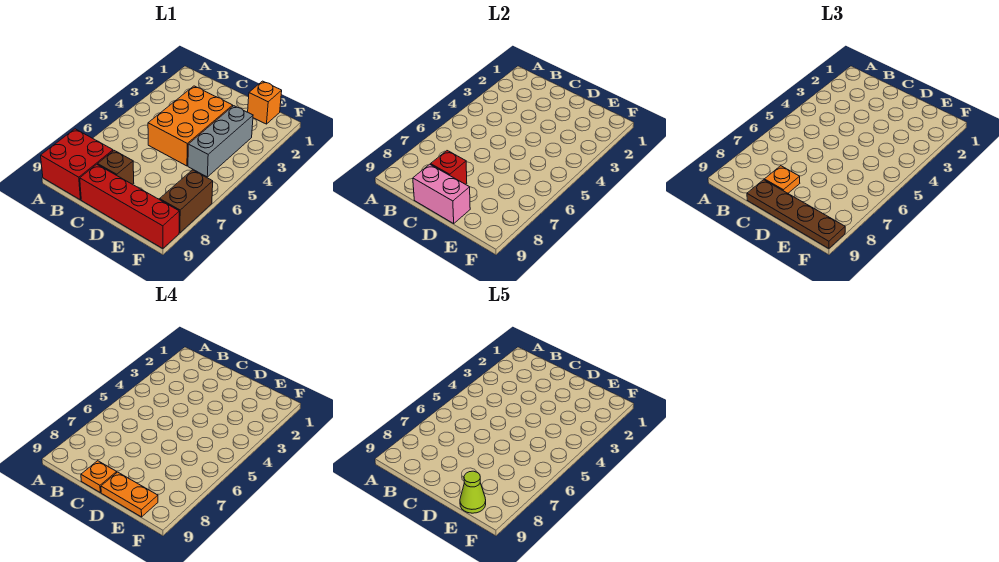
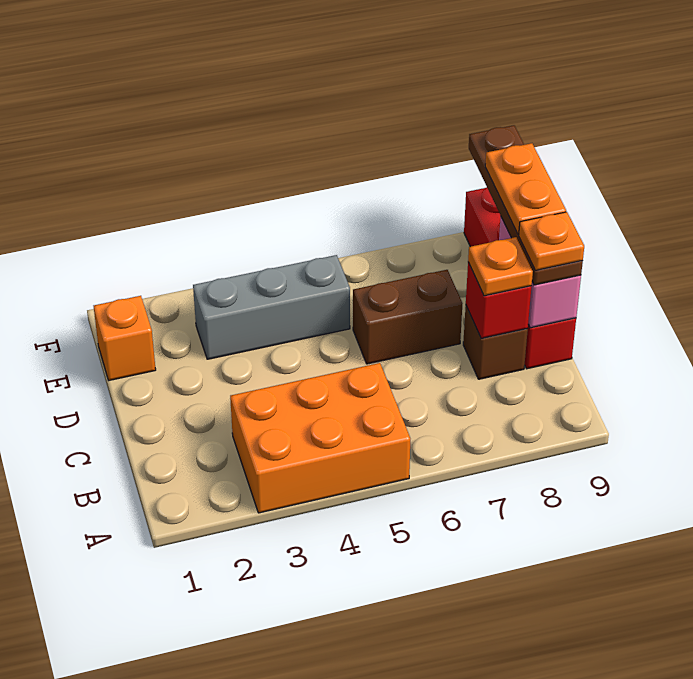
red 2x2 brick [41,129,113,200] -> none
orange 2x3 brick [148,86,233,166] -> orange 2x3 brick moved to [230,363,410,513]
lime 1x1 cone [460,471,486,513] -> none
brown 1x2 brick [160,170,213,233] -> brown 1x2 brick moved to [353,270,463,364]

